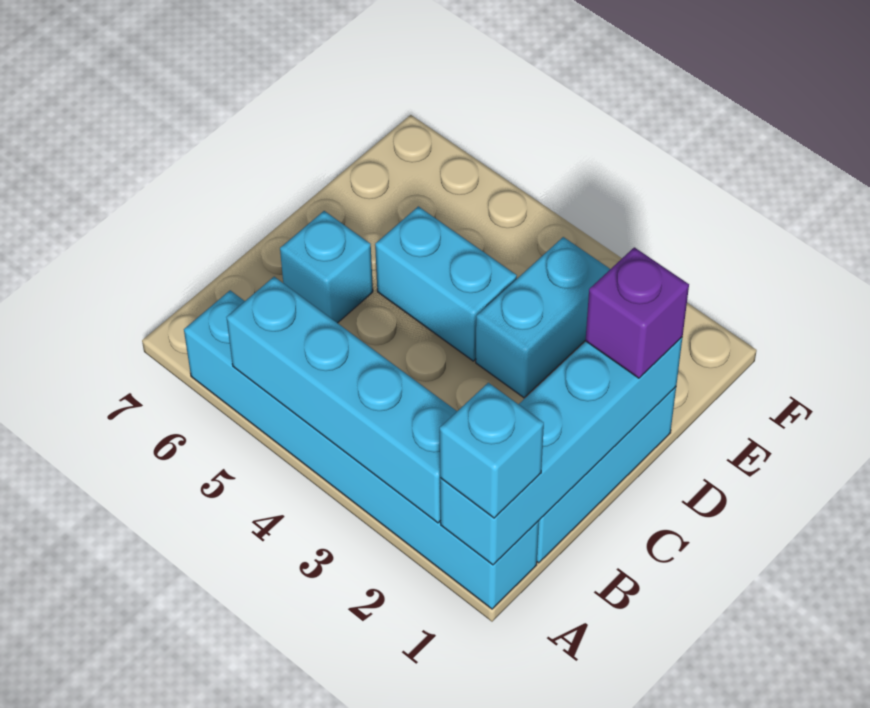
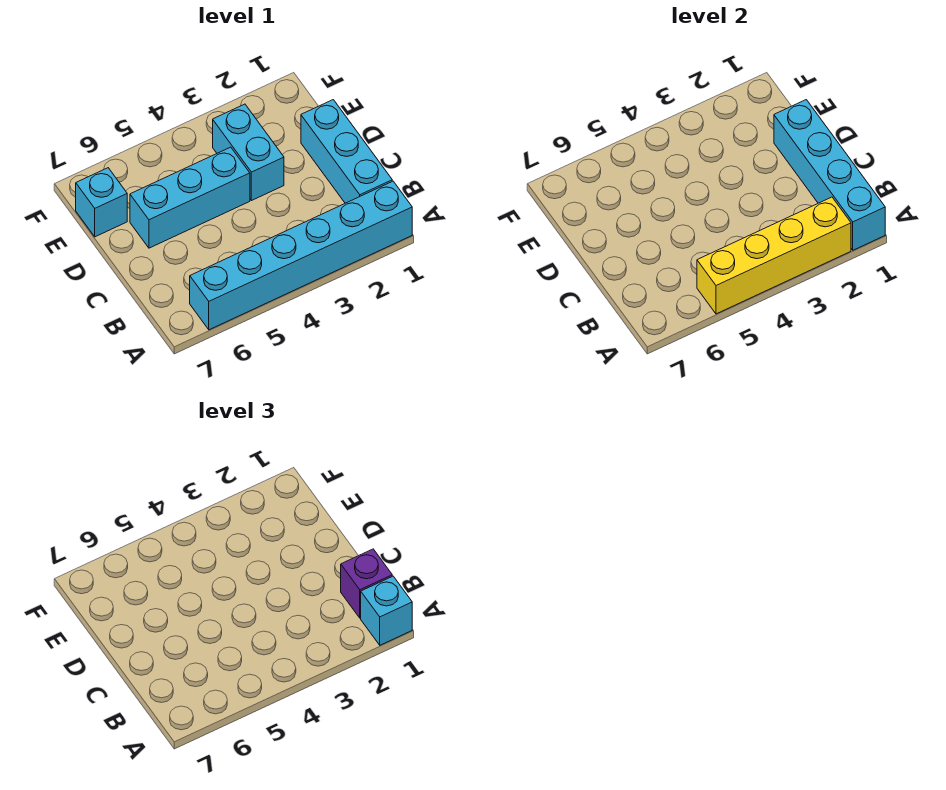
cyan 1x4 brick [226,277,457,523] -> yellow 1x4 brick [697,197,851,314]
cyan 1x1 brick [280,211,373,323] -> cyan 1x1 brick moved to [76,168,127,237]
purple 1x1 brick [585,247,689,378] -> purple 1x1 brick moved to [341,549,392,618]
cyan 1x2 brick [375,206,517,361] -> cyan 1x3 brick [130,147,250,248]

